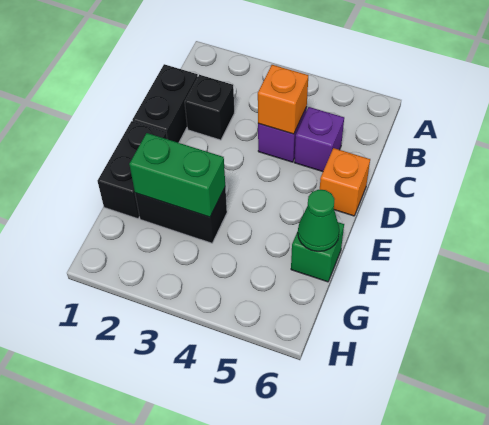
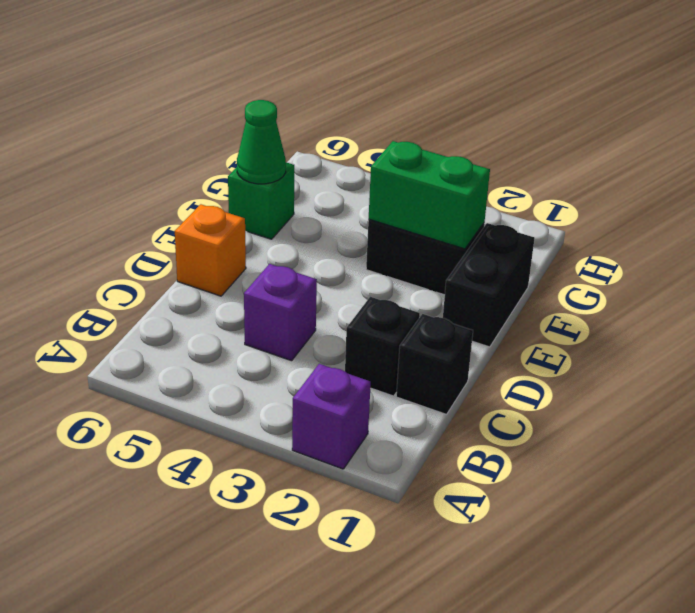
black 1x2 brick [133,64,198,143] -> black 1x1 brick [396,314,473,414]
orange 1x1 brick [258,65,308,134] -> none
purple 1x1 brick [294,107,344,172] -> purple 1x1 brick moved to [292,364,371,469]

